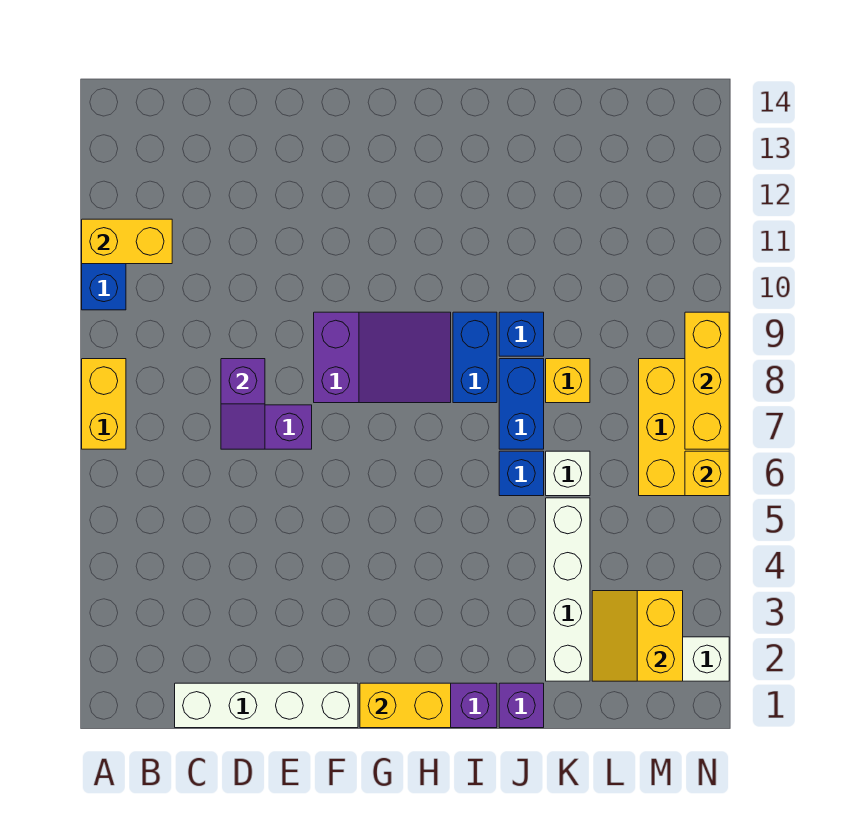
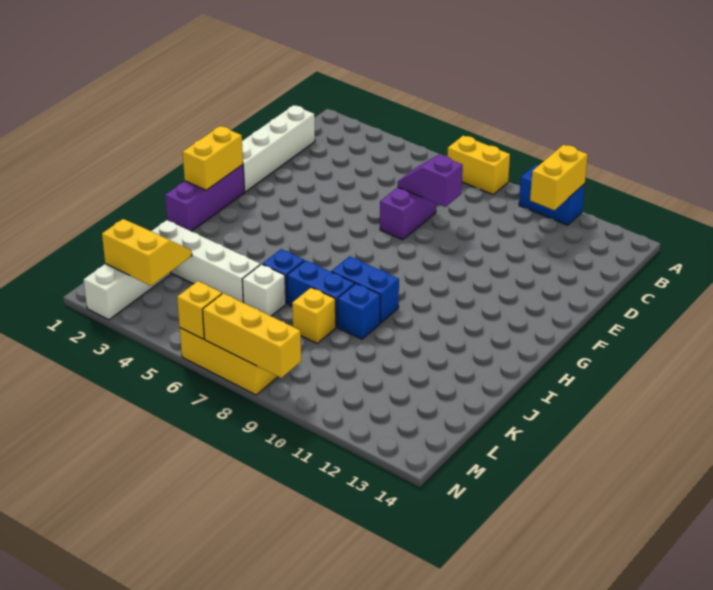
purple 2x3 slope [314,312,451,403] -> none
purple 1x1 brick [499,683,544,728] -> none

